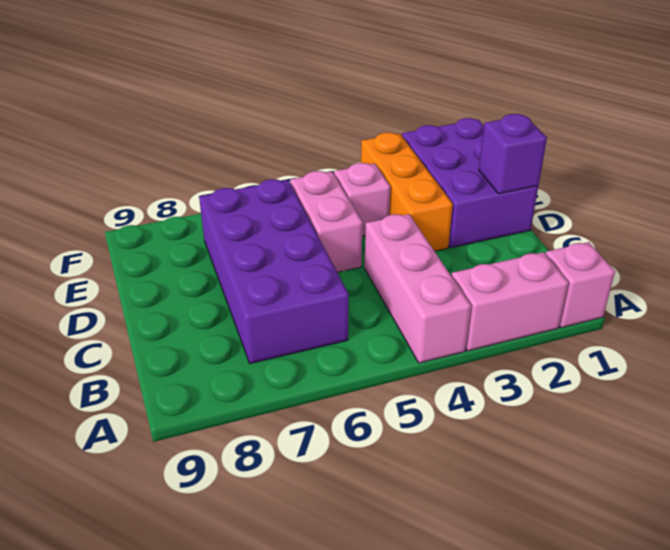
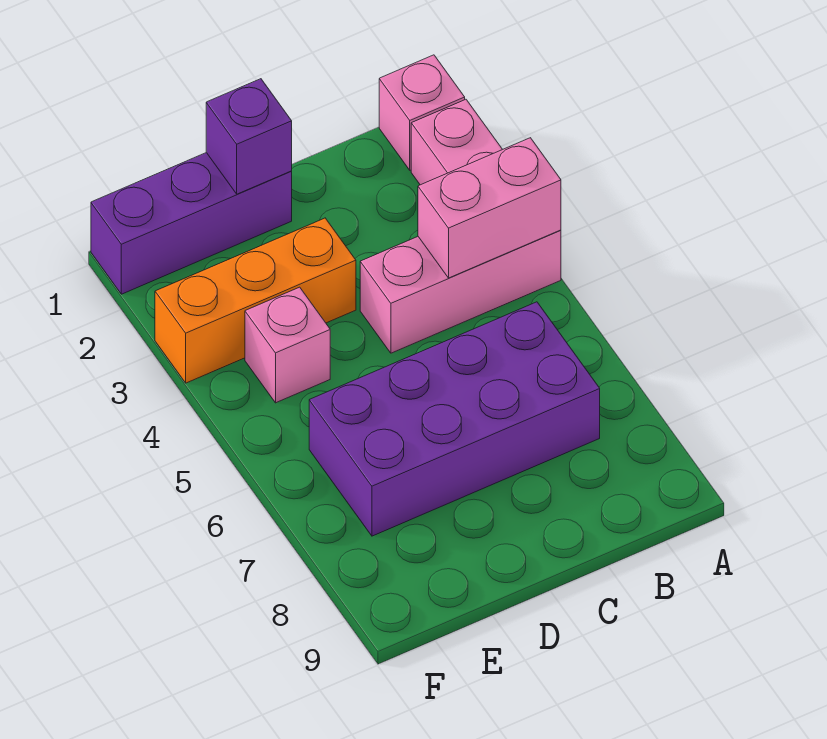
purple 2x3 brick [402,118,538,248] -> purple 1x3 brick [91,153,292,294]
pink 1x2 brick [290,171,363,272] -> pink 1x2 brick moved to [418,138,561,278]

